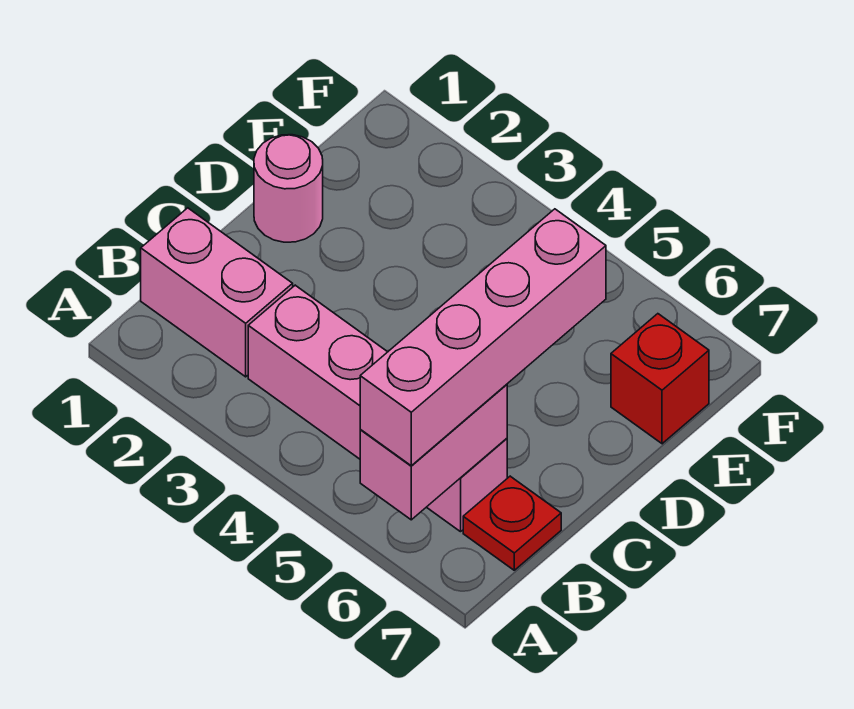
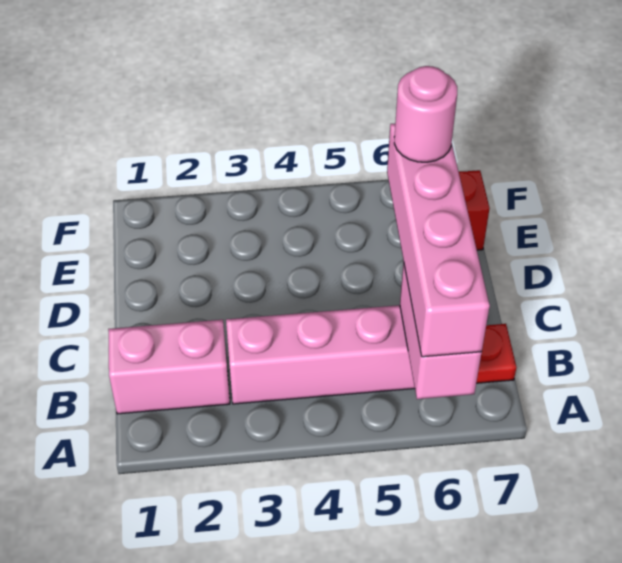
pink 1x1 round brick [254,135,323,242] -> pink 1x1 round brick moved to [394,66,457,162]

